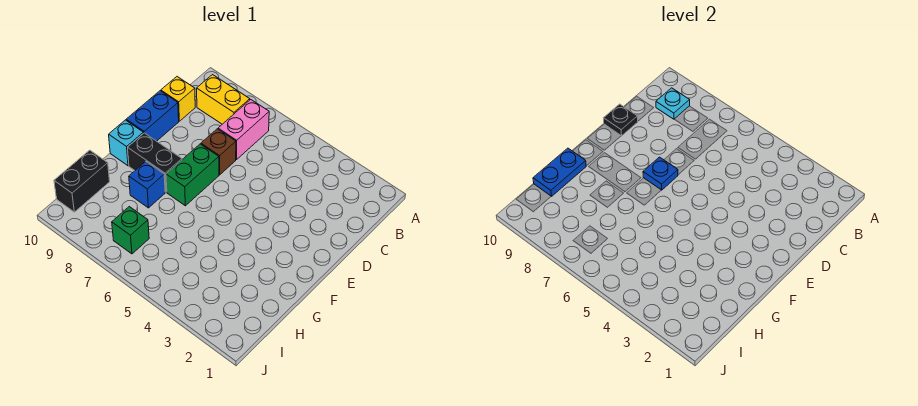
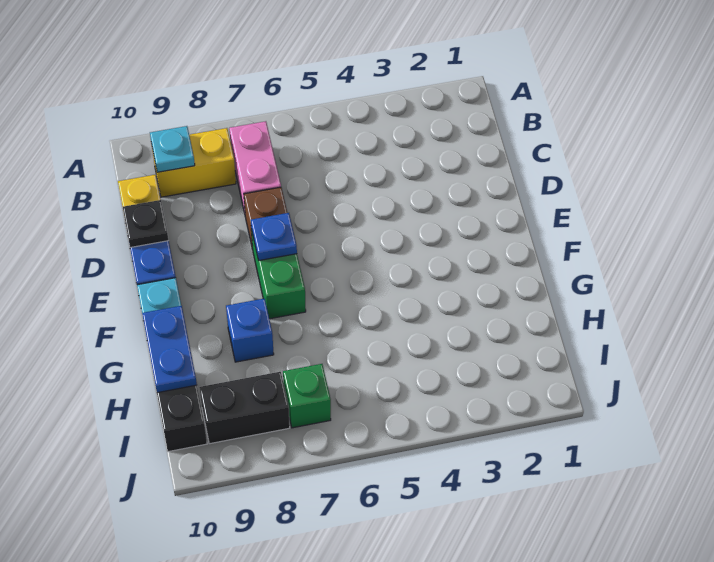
black 1x2 brick [128,133,182,192] -> black 1x2 brick moved to [199,372,290,444]

